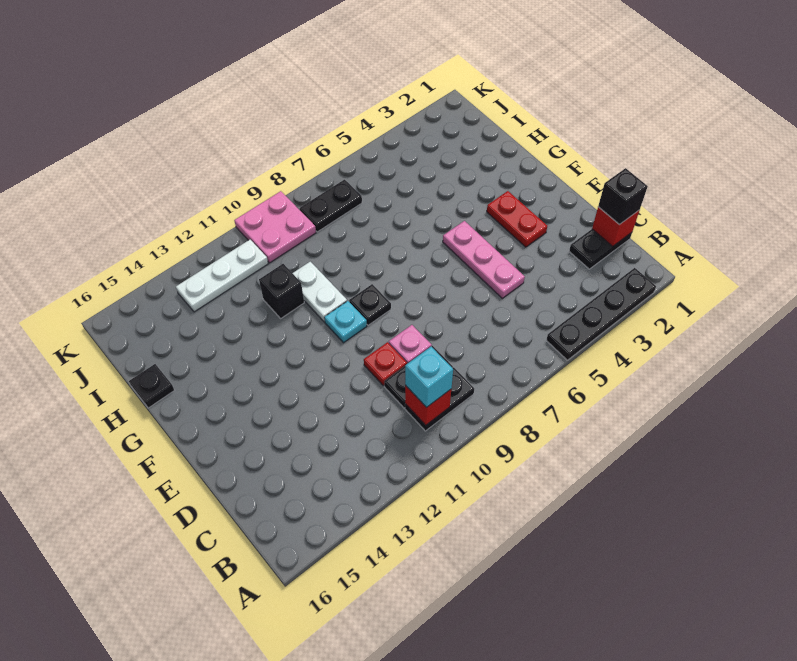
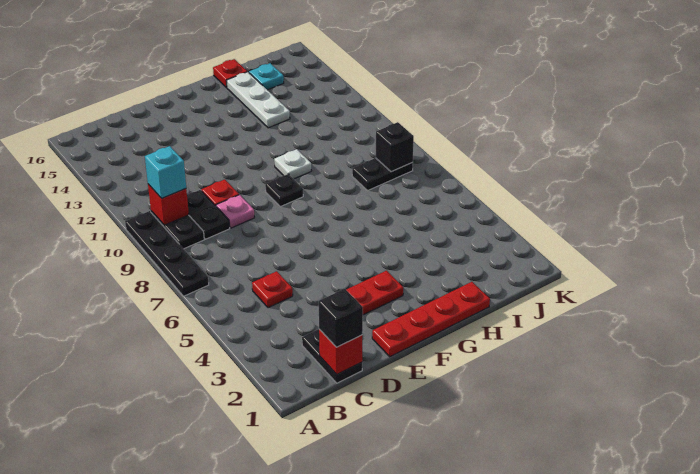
black 1x4 plate [546,268,656,360] -> black 1x4 plate moved to [125,211,209,296]
none -> red 1x1 plate [252,271,293,308]
pink 1x3 plate [443,221,525,298] -> none
none -> red 1x4 plate [372,282,490,357]
cyan 1x1 plate [324,301,367,343] -> cyan 1x1 plate moved to [249,63,284,90]
white 1x2 plate [293,262,347,322] -> white 1x1 plate [274,149,311,179]
black 1x1 brick [259,264,304,318] -> black 1x1 brick moved to [376,122,414,172]
black 1x1 plate [129,364,174,408] -> red 1x1 plate [213,59,247,88]
black 1x2 plate [300,180,362,232] -> black 1x2 plate turned to [352,158,413,190]
pink 2x2 plate [234,191,316,263] -> none
white 1x3 plate [176,240,268,312] -> white 1x3 plate moved to [226,72,290,128]

